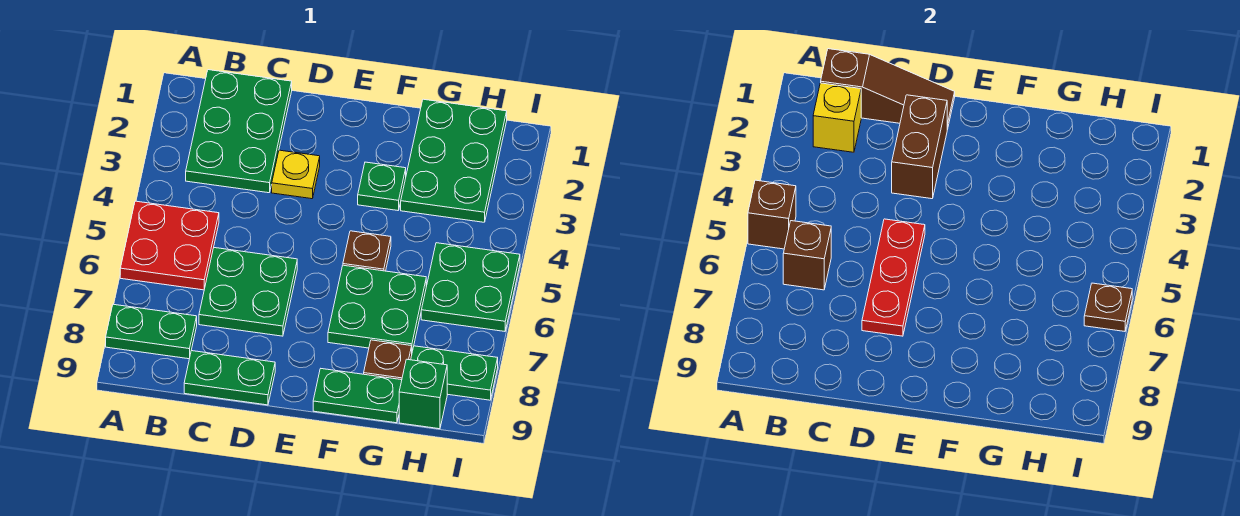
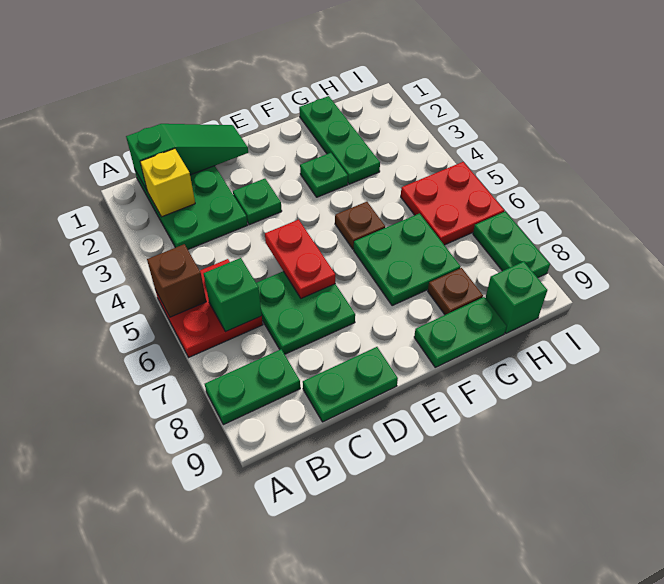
brown 1x3 slope [821,49,955,130] -> green 1x3 slope [126,124,248,190]
brown 1x1 brick [783,221,831,290] -> green 1x1 brick [204,258,262,332]
brown 1x2 brick [892,95,947,199] -> none
yellow 1x1 plate [272,150,320,199] -> green 1x1 plate [233,179,282,225]
red 1x3 plate [862,219,925,336] -> red 1x2 plate [265,220,335,298]
green 2x3 plate [401,99,507,222] -> green 1x3 plate [299,96,380,184]
green 2x2 plate [421,243,520,331] -> red 2x2 plate [401,162,504,245]
green 1x2 plate [411,346,498,400] -> green 1x2 plate turned to [473,212,550,278]
brown 1x1 plate [1084,283,1132,331] -> none

